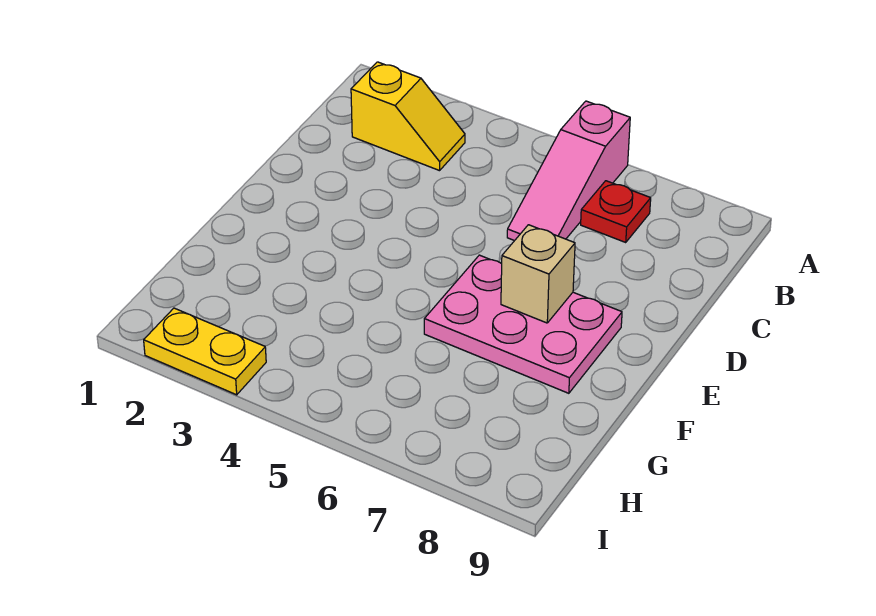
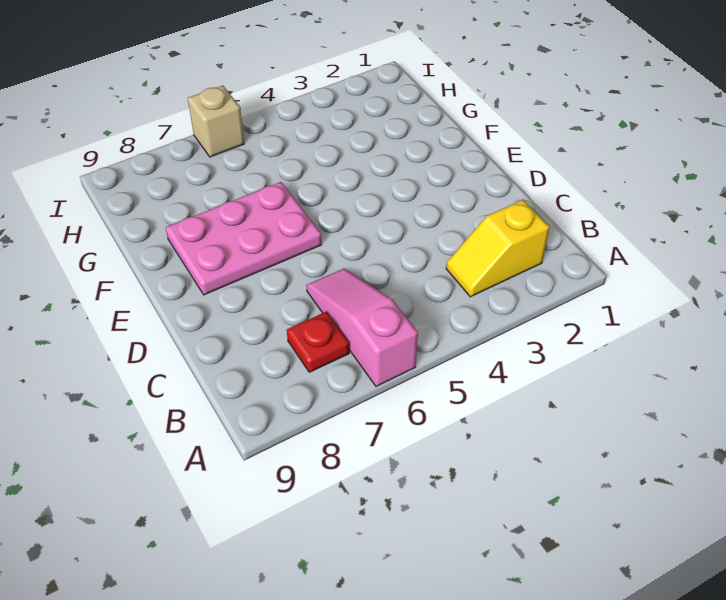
tan 1x1 brick [501,225,575,323] -> tan 1x1 brick moved to [188,85,244,157]
yellow 1x2 plate [144,308,266,395] -> none

